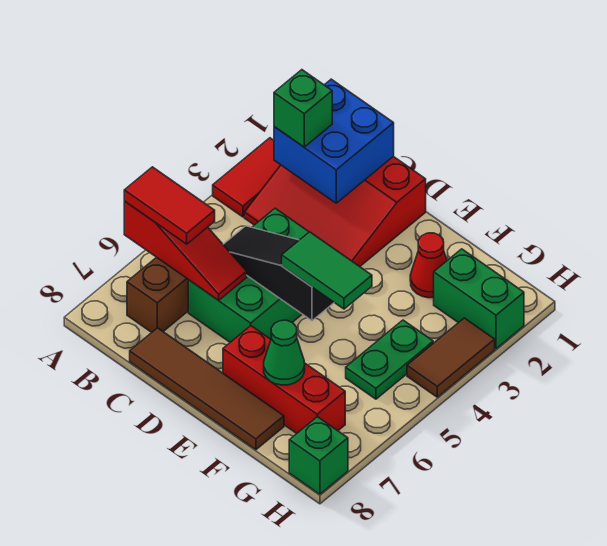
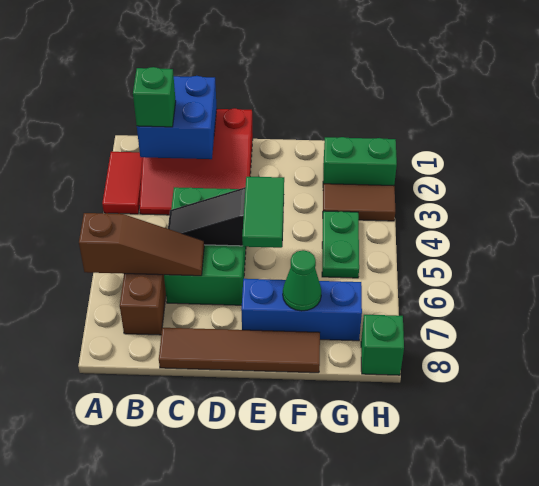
red 1x3 slope [124,201,247,300] -> brown 1x3 slope [79,213,204,276]
red 1x2 tile [124,167,215,244] -> none
green 1x2 tile [282,232,372,309] -> green 1x2 tile turned to [242,177,284,248]
red 1x3 brick [223,326,345,433] -> blue 1x3 brick [241,279,362,341]
red 1x1 cone [410,233,447,298] -> none
brown 1x2 tile [407,318,495,397] -> brown 1x2 tile turned to [323,184,395,221]

